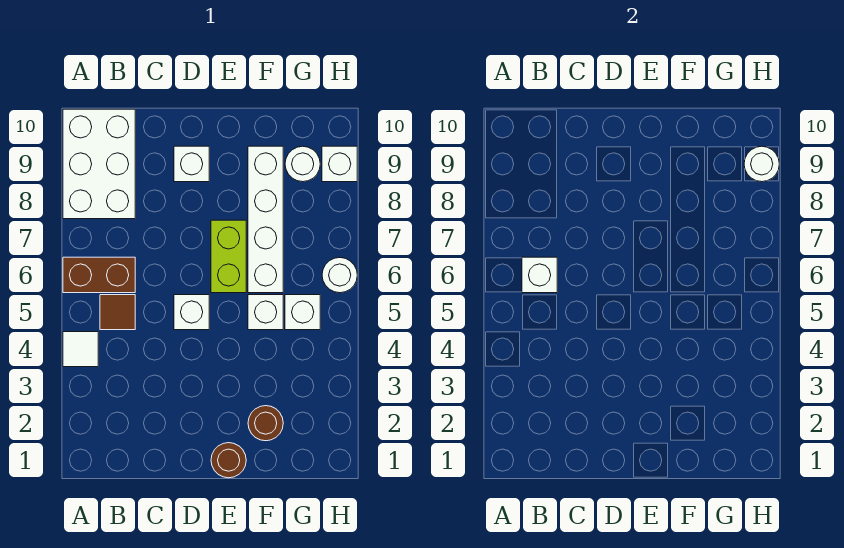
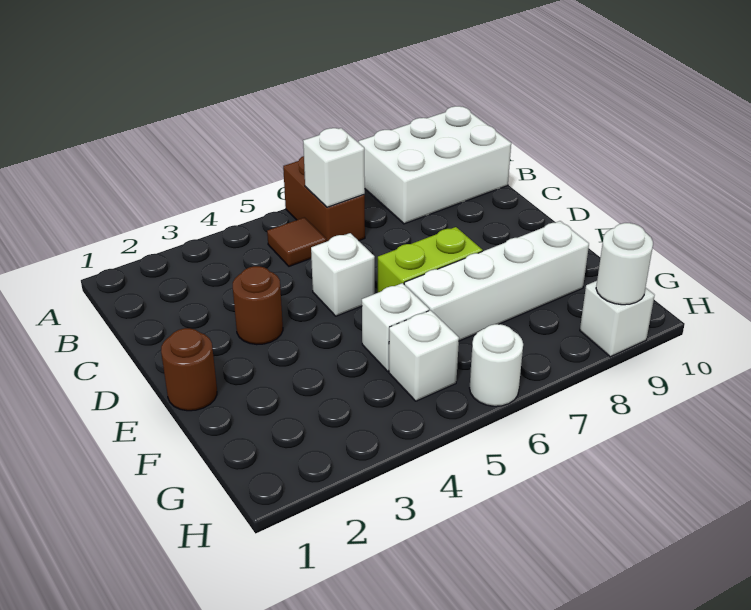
white 1x1 tile [63,332,98,367] -> none
white 1x1 brick [174,146,209,182] -> none
brown 1x1 round brick [248,406,283,441] -> brown 1x1 round brick moved to [233,266,283,345]
white 1x1 round brick [285,146,320,182] -> none

